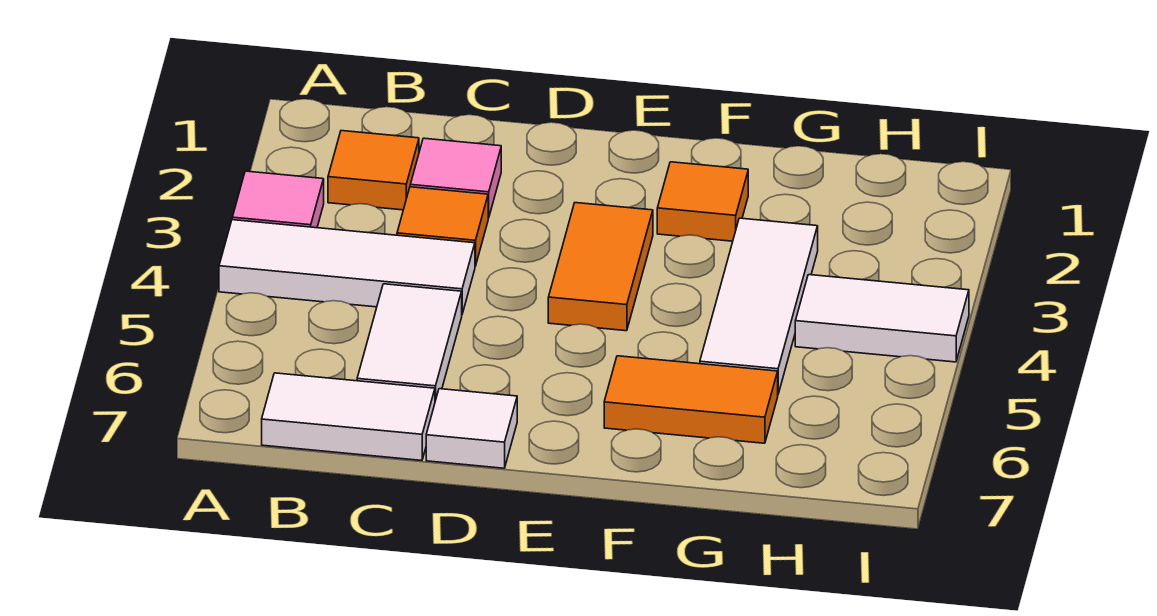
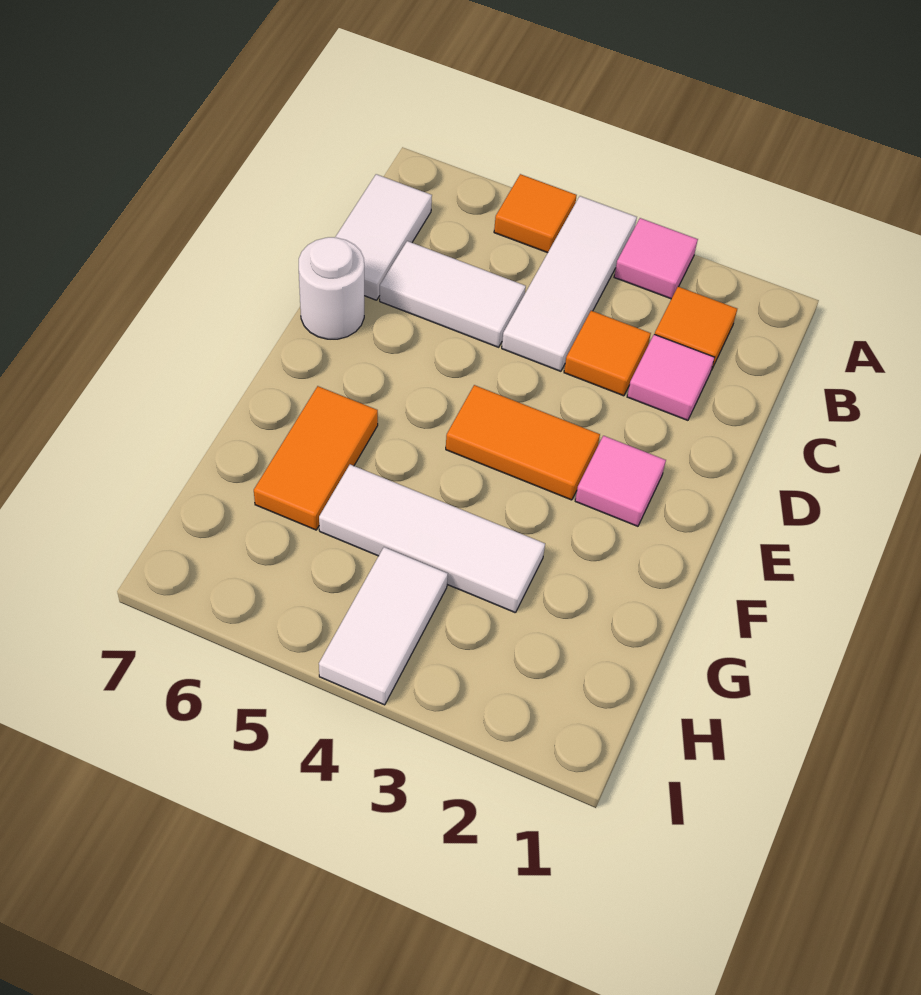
white 1x1 tile [426,389,517,468] -> white 1x1 round brick [299,237,364,339]
none -> pink 1x1 tile [575,436,666,526]
orange 1x1 tile [657,162,748,241] -> orange 1x1 tile moved to [494,174,577,253]

